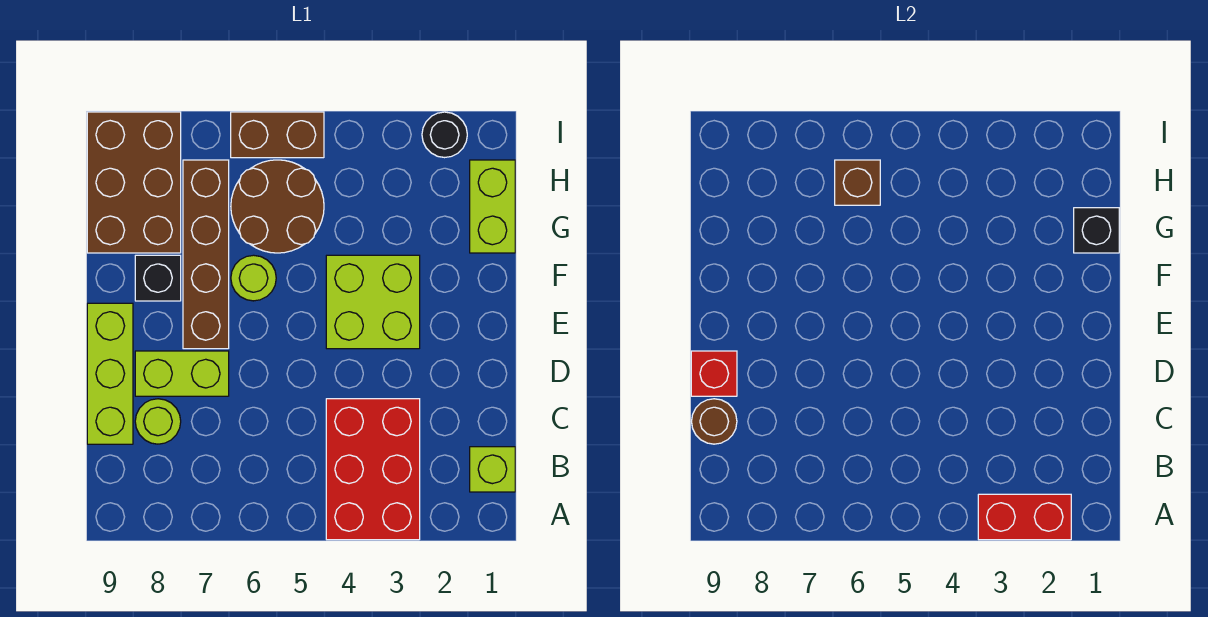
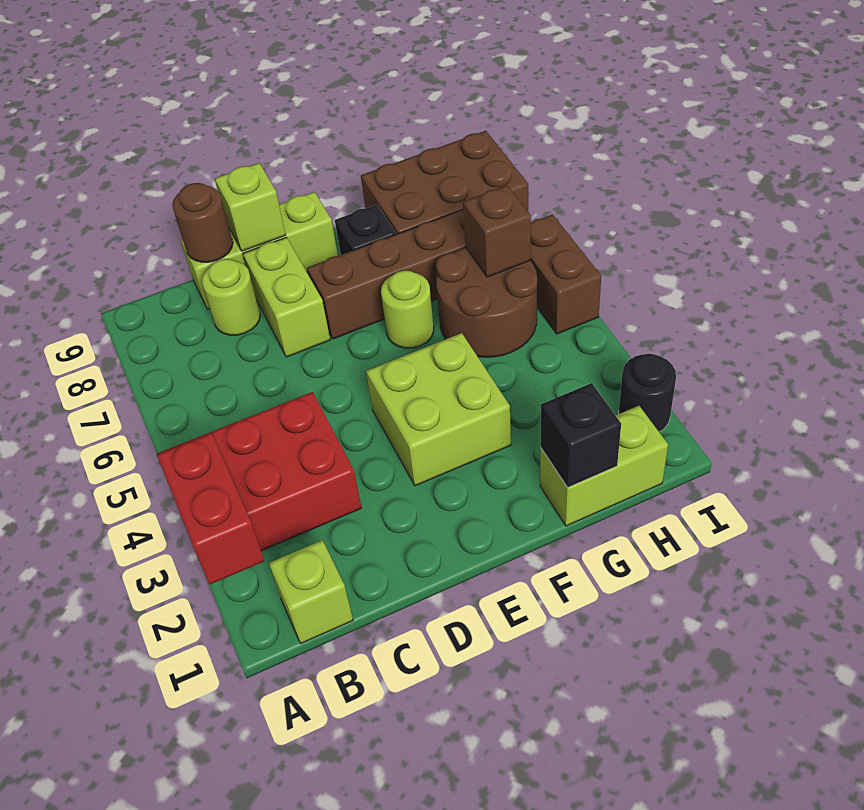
red 1x1 brick [691,351,737,396] -> lime 1x1 brick [215,163,286,251]

